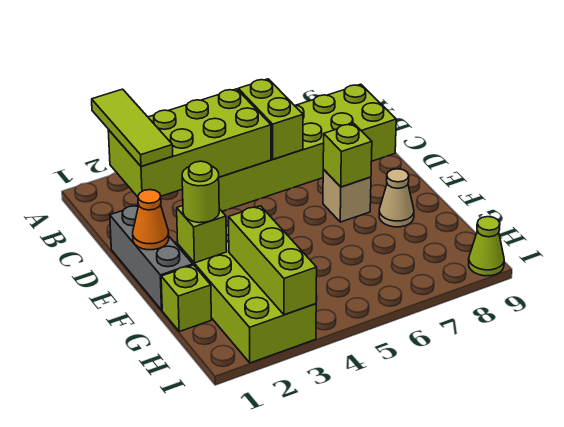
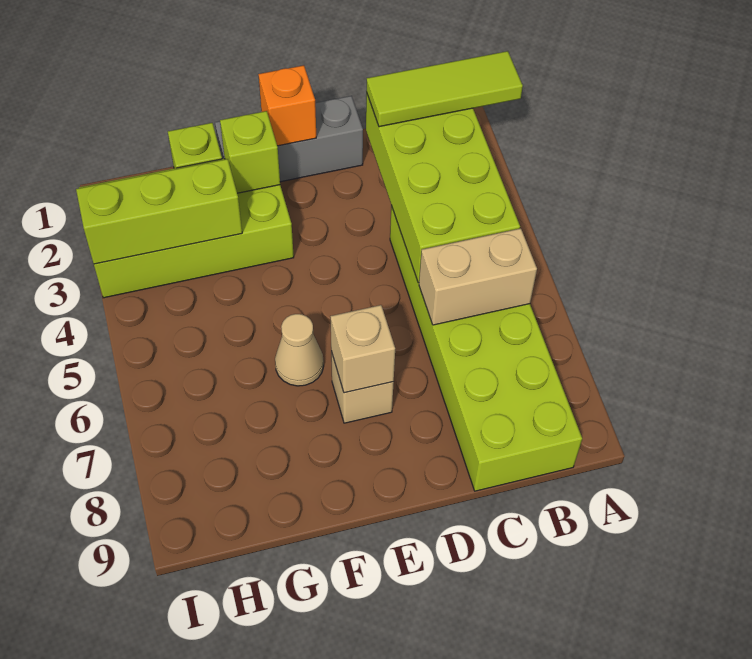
lime 1x2 brick [238,79,303,159] -> tan 1x2 brick [419,228,537,325]
orange 1x1 cone [133,190,169,250] -> orange 1x1 brick [258,65,316,146]
lime 1x1 brick [323,124,372,187] -> tan 1x1 brick [330,305,395,393]
lime 1x1 round brick [182,161,219,223] -> none
tan 1x1 cone [379,169,414,227] -> tan 1x1 cone moved to [275,314,324,386]
lime 1x1 cone [469,217,504,276] -> none

